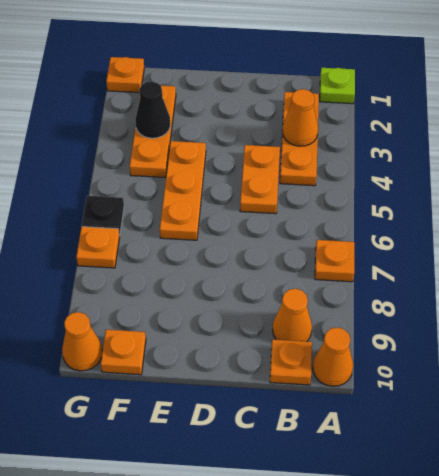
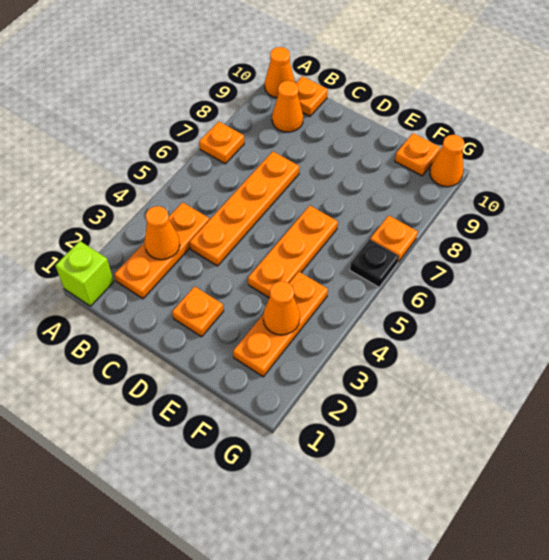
lime 1x1 plate [320,68,355,104] -> lime 1x1 brick [55,241,114,306]
orange 1x2 plate [240,145,280,214] -> orange 1x4 plate [190,151,299,266]
black 1x1 cone [135,81,171,138] -> orange 1x1 cone [263,281,300,335]
orange 1x1 plate [106,57,144,93] -> orange 1x1 plate moved to [172,286,224,337]

